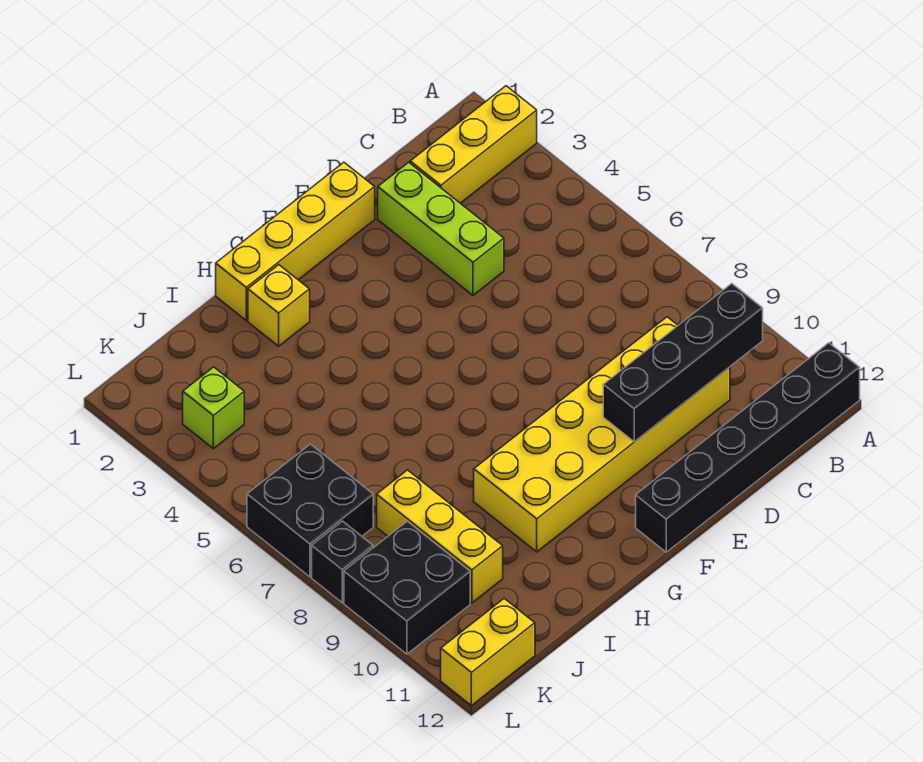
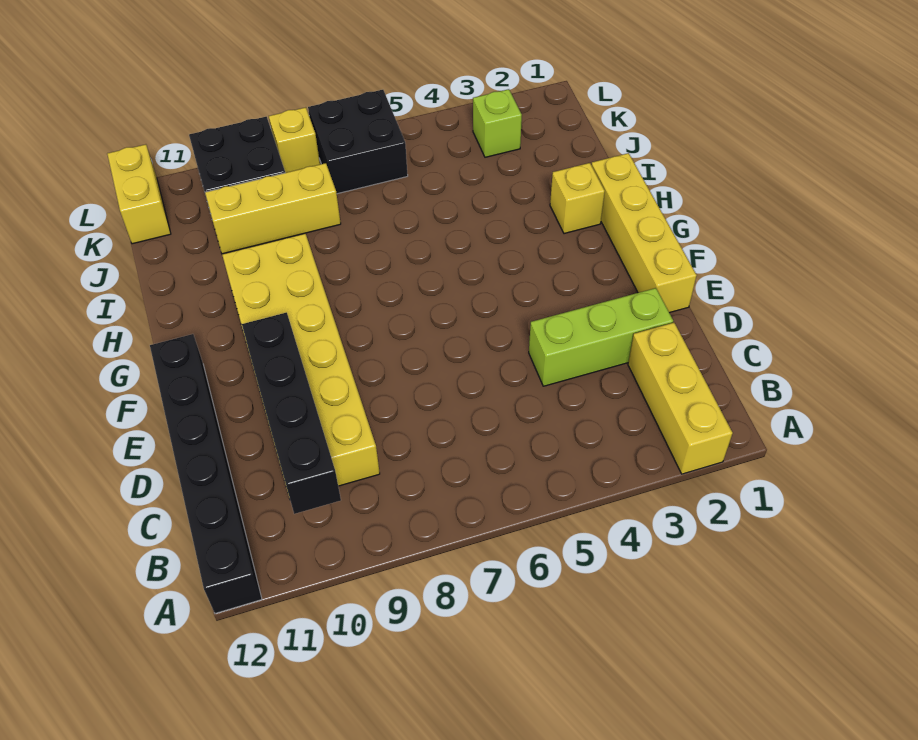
black 1x1 brick [312,521,373,603] -> yellow 1x1 brick [269,107,320,173]

